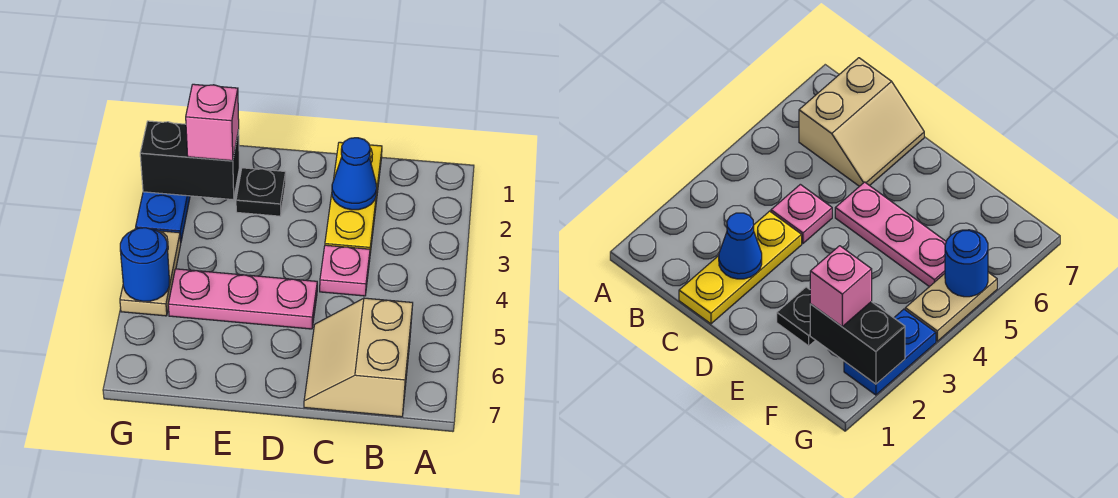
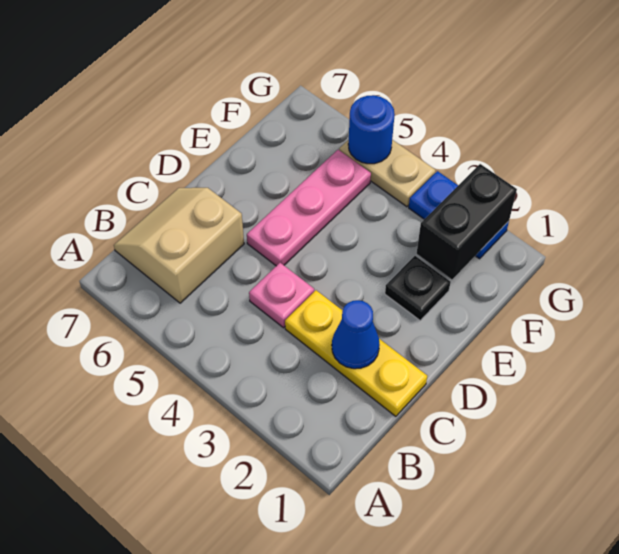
tan 2x2 slope [304,298,413,417] -> tan 2x2 slope turned to [114,188,244,303]
pink 1x1 brick [186,84,239,161] -> none

